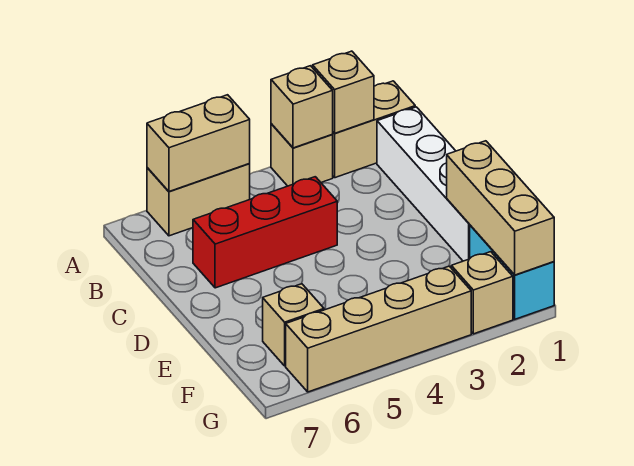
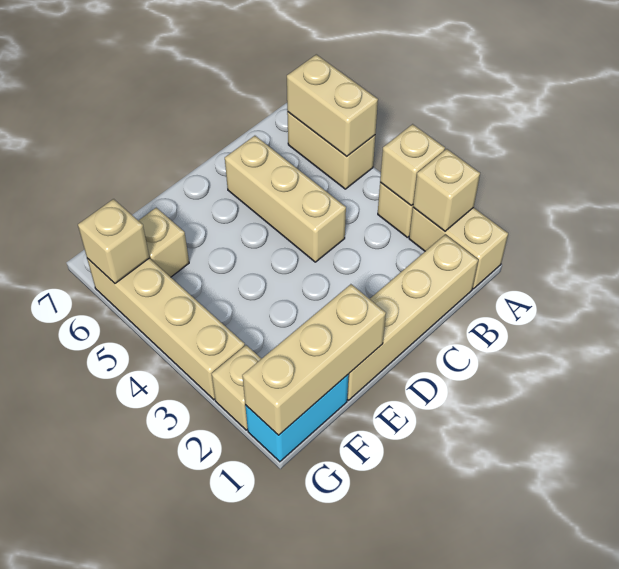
white 1x4 brick [377,107,470,261] -> tan 1x4 brick [347,235,478,400]
red 1x3 brick [193,177,337,288] -> tan 1x3 brick [225,136,346,262]
none -> tan 1x1 brick [78,199,149,283]

